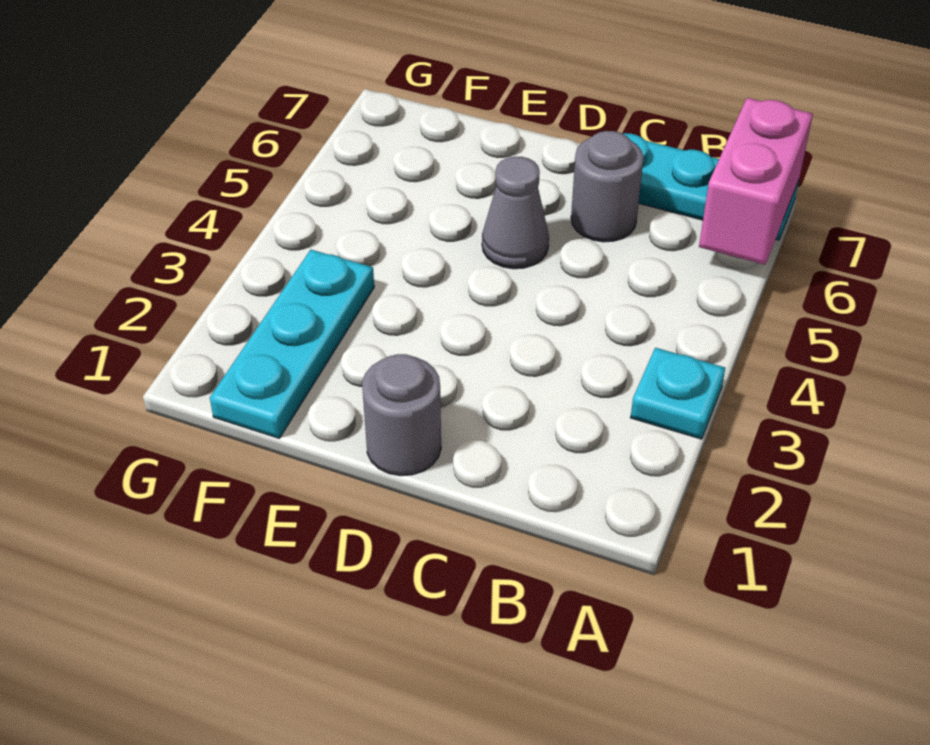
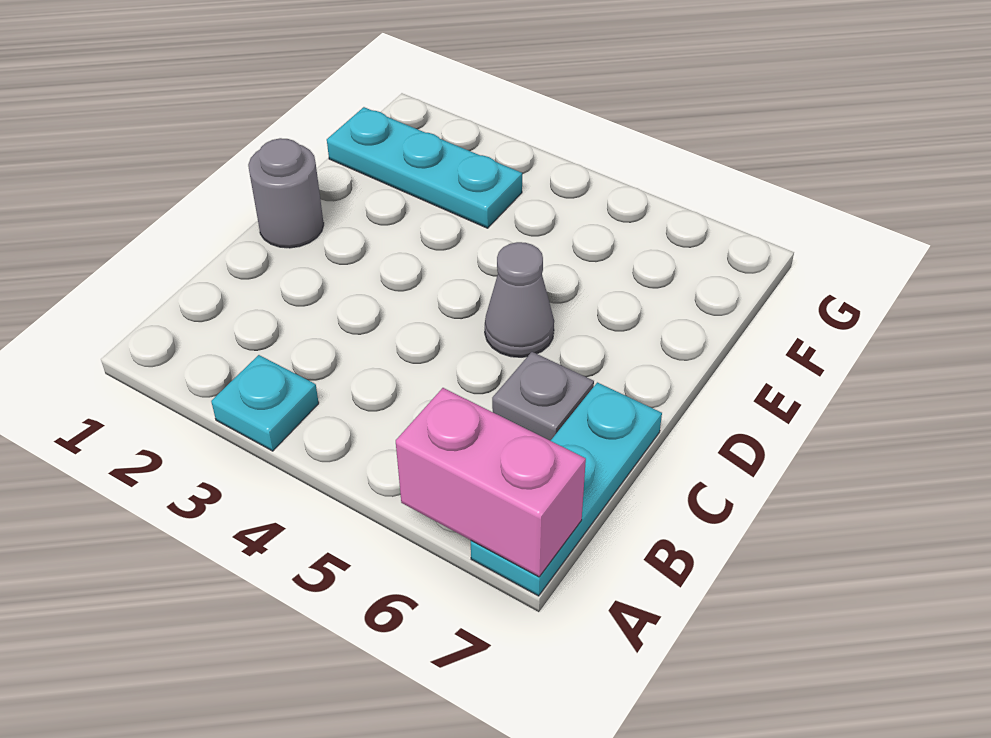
grey 1x1 round brick [571,131,643,242] -> grey 1x1 plate [492,352,594,441]

